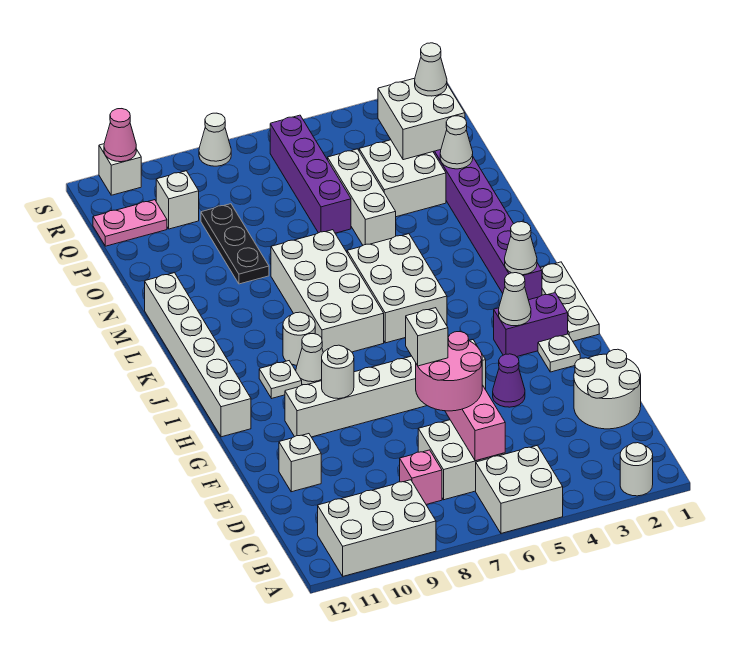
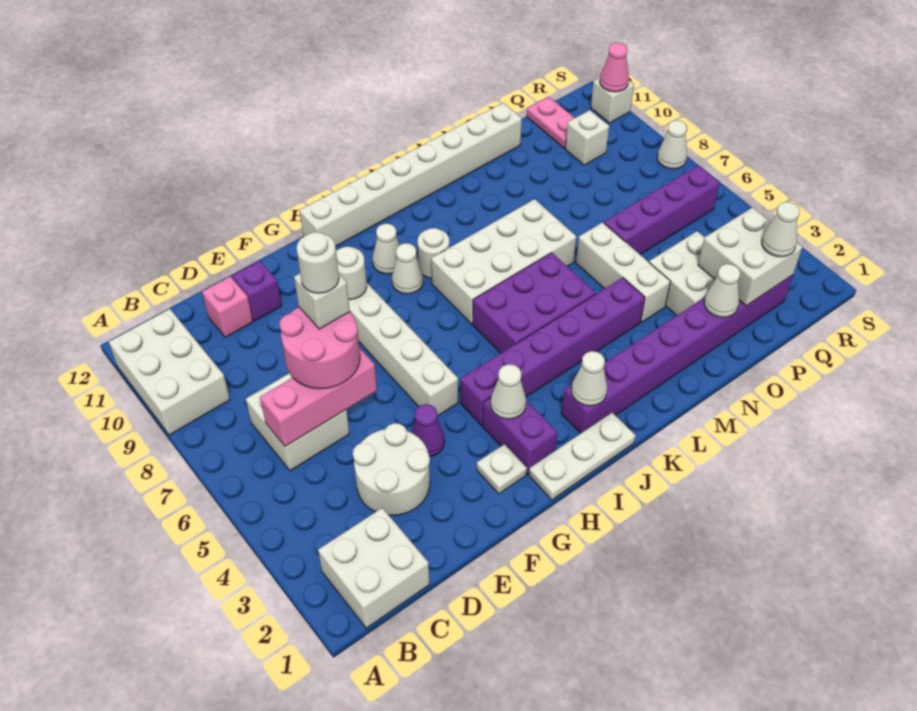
white 1x1 round brick [620,443,653,496] -> white 1x1 round brick moved to [296,232,339,293]
white 2x2 brick [476,445,563,533] -> white 2x2 brick moved to [318,508,429,628]
pink 1x1 brick [400,450,442,504] -> pink 1x1 brick moved to [202,276,253,337]
white 2x2 round brick [574,349,641,429] -> white 2x2 round brick moved to [353,423,430,515]
white 1x1 brick [279,434,321,492] -> purple 1x1 brick [232,261,282,321]
none -> purple 1x6 brick [461,278,645,425]
white 1x6 brick [145,273,251,437] -> white 1x8 brick [299,103,522,247]
white 1x1 plate [259,361,302,398] -> white 1x1 cone [372,224,399,274]
white 2x3 brick [347,234,447,343] -> purple 2x3 brick [473,253,596,353]
white 1x3 brick [328,149,396,245] -> white 1x3 brick turned to [576,222,670,322]
black 1x3 plate [201,204,269,284] -> none

